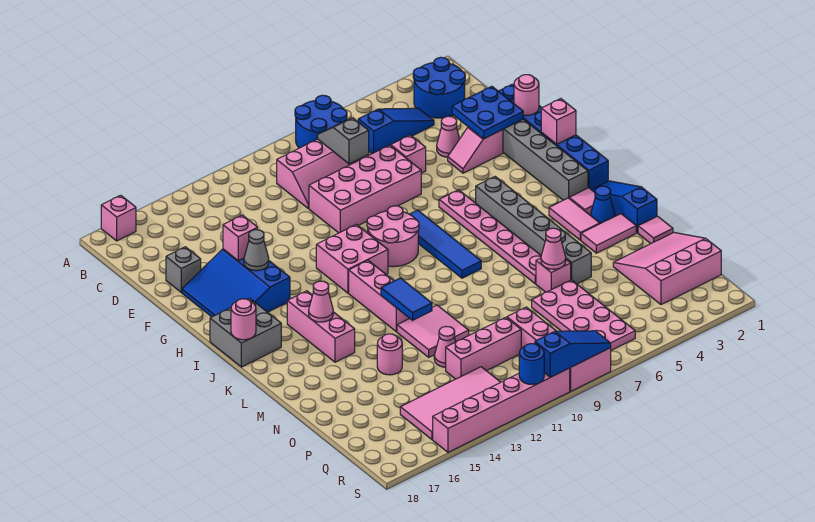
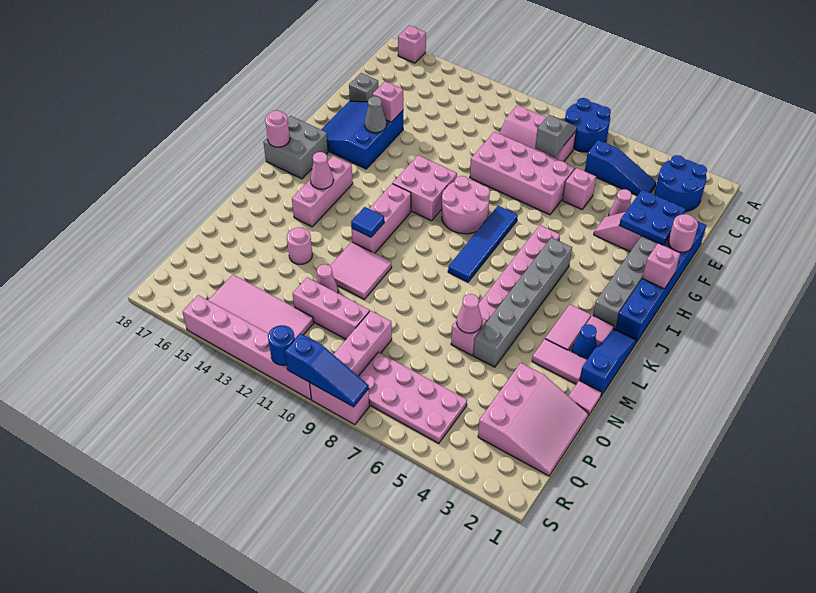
blue 1x2 tile [381,278,432,320] -> blue 1x1 tile [351,207,384,237]
pink 3x3 slope [613,233,721,305] -> pink 3x3 slope turned to [478,363,588,476]
pink 2x4 plate [532,280,635,350] -> pink 2x4 plate turned to [359,352,467,443]

